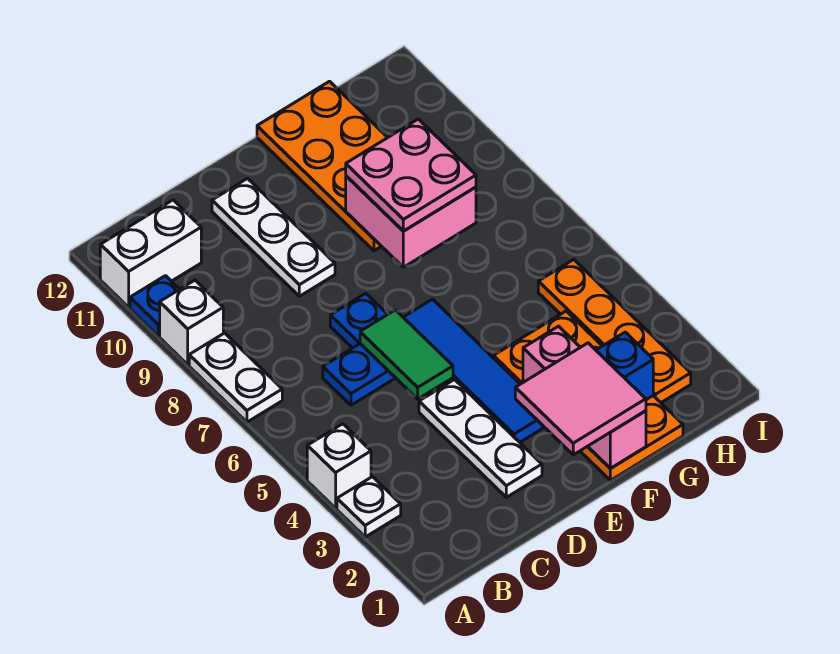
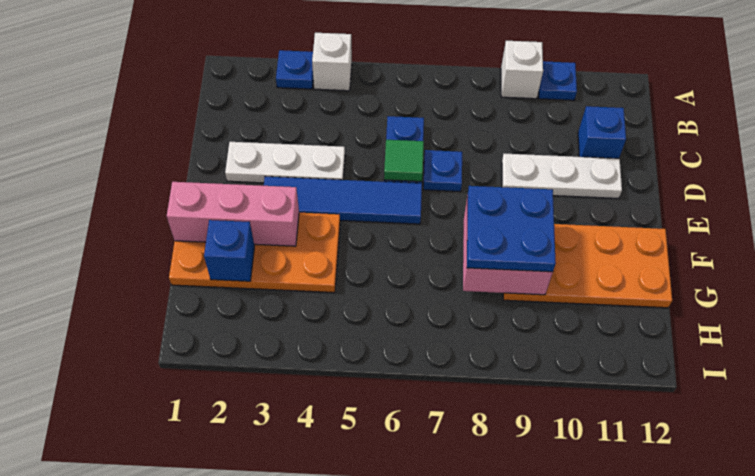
white 1x1 plate [337,477,401,537] -> blue 1x1 plate [276,50,313,89]
white 1x2 plate [189,333,282,422] -> none
white 1x2 brick [100,200,201,307] -> none
none -> blue 1x1 brick [578,106,626,158]
green 1x2 tile [360,310,453,399] -> green 1x1 tile [384,140,424,181]
pink 2x2 tile [515,343,646,455] -> none
pink 2x2 plate [346,119,476,231] -> blue 2x2 plate [467,186,556,272]
orange 1x4 plate [538,260,691,402] -> none

